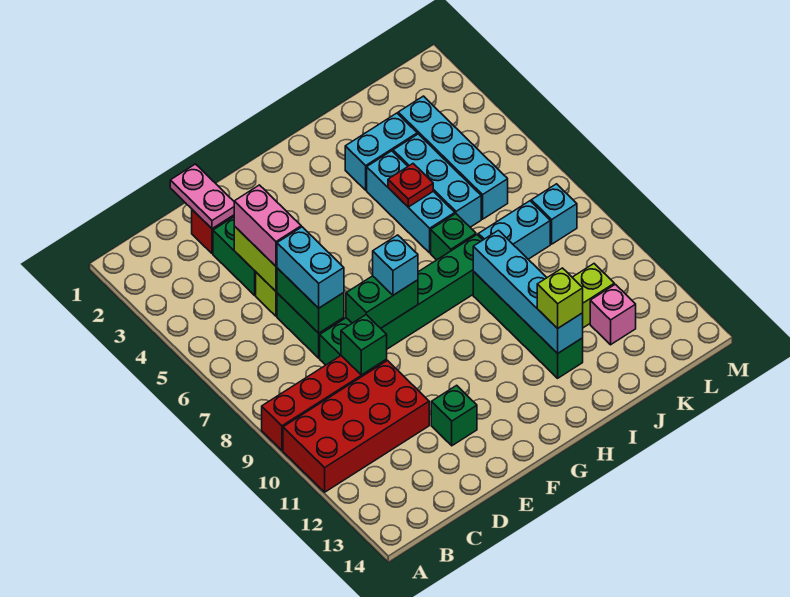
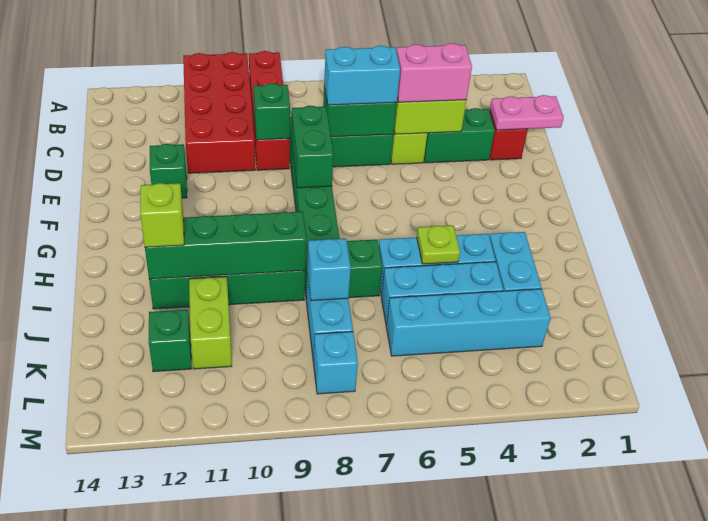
cyan 1x1 brick [373,235,418,295] -> cyan 1x1 brick moved to [307,239,351,301]
red 1x1 plate [388,164,433,207] -> lime 1x1 plate [417,225,460,264]
cyan 1x4 brick [473,230,583,353] -> green 1x4 brick [145,212,306,279]
pink 1x1 brick [590,284,636,345] -> green 1x1 brick [149,310,192,372]

